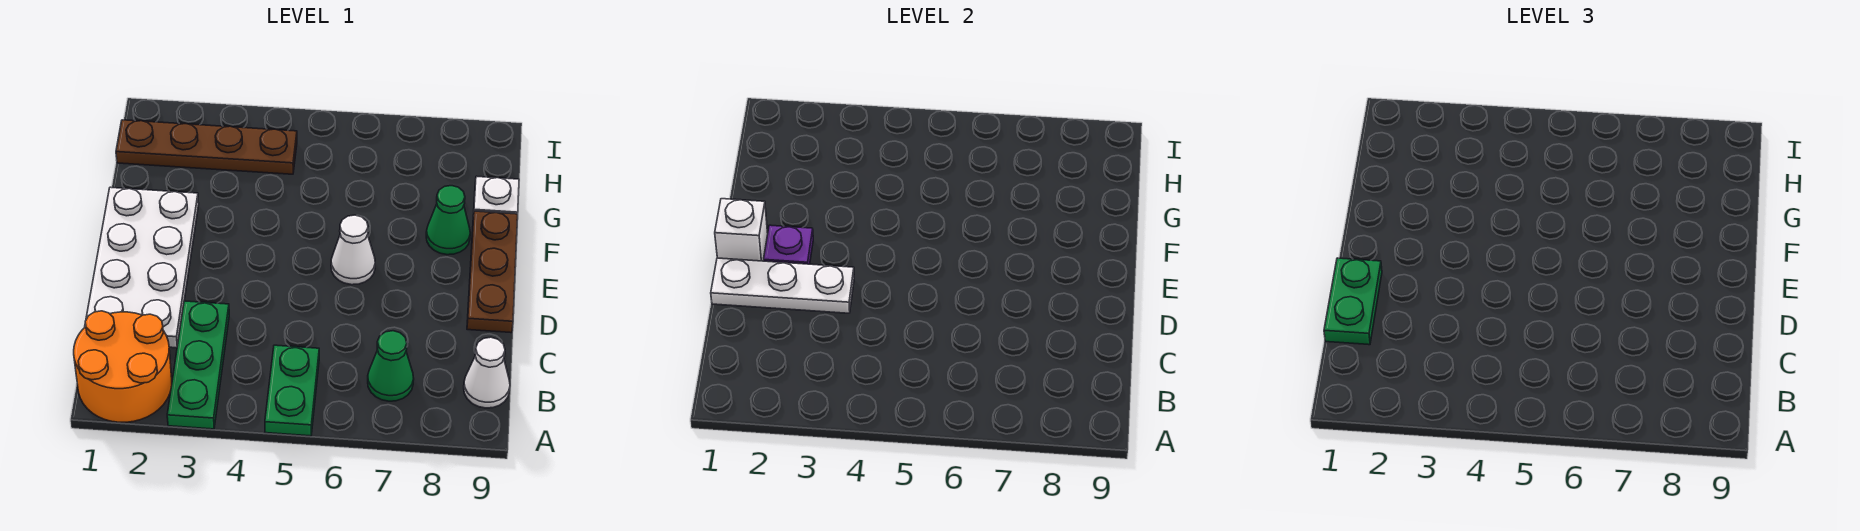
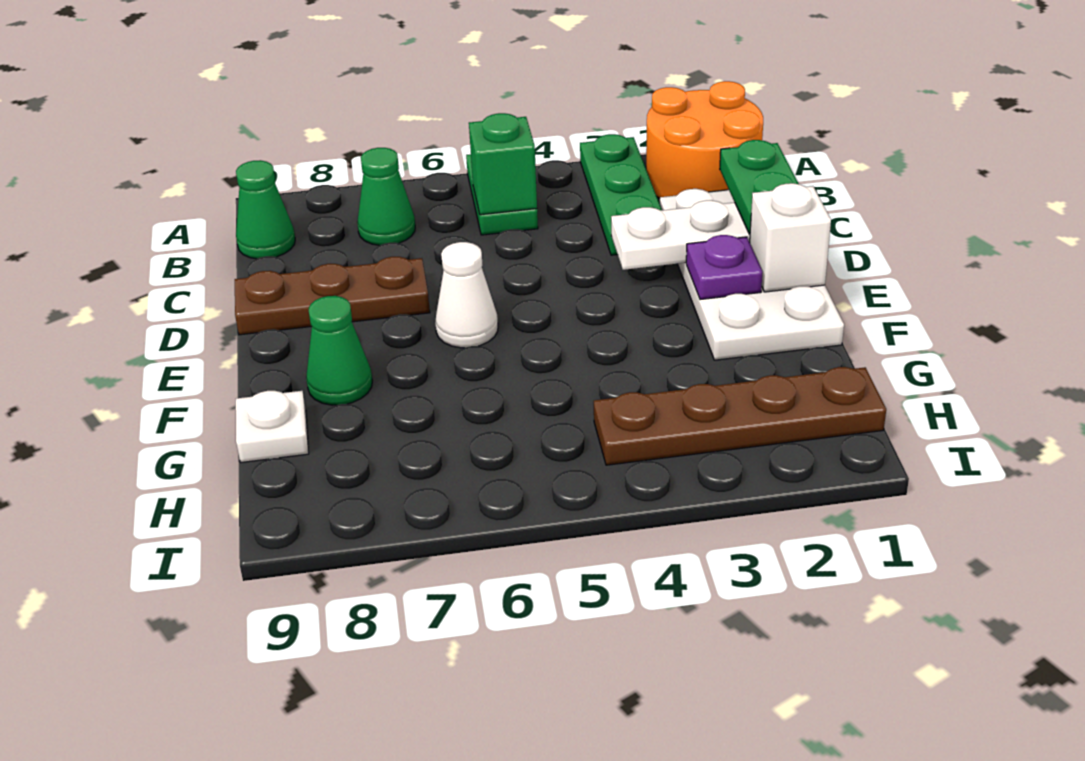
none -> green 1x1 brick [469,113,537,215]
white 1x1 cone [464,337,510,408] -> green 1x1 cone [236,160,295,259]
brown 1x3 plate [467,211,518,333] -> brown 1x3 plate turned to [235,257,430,335]

